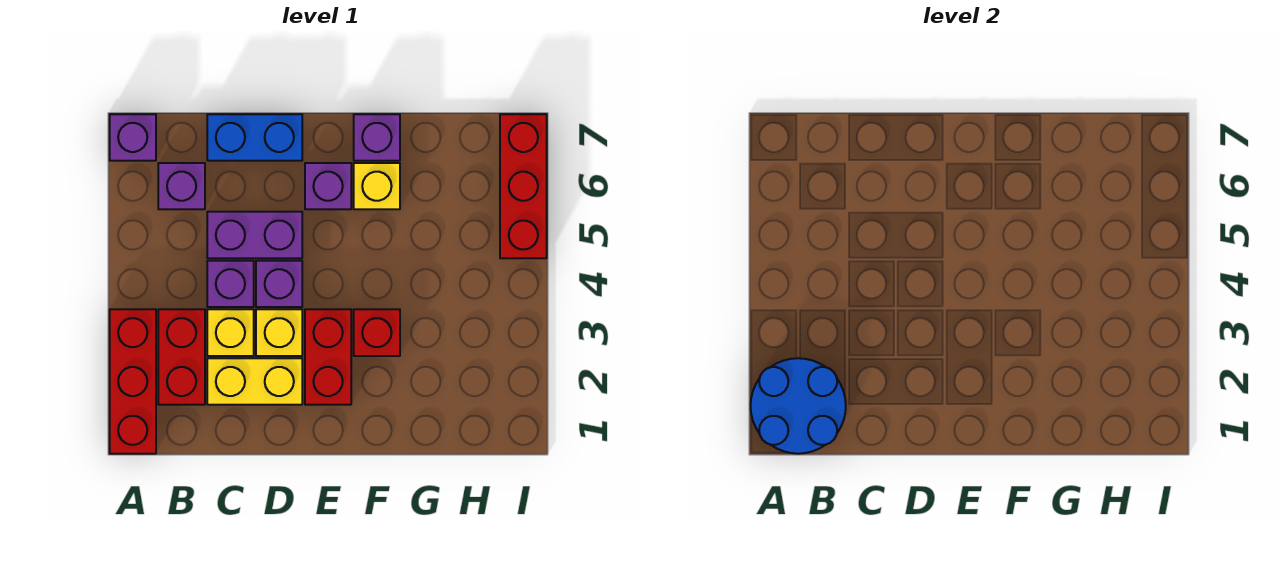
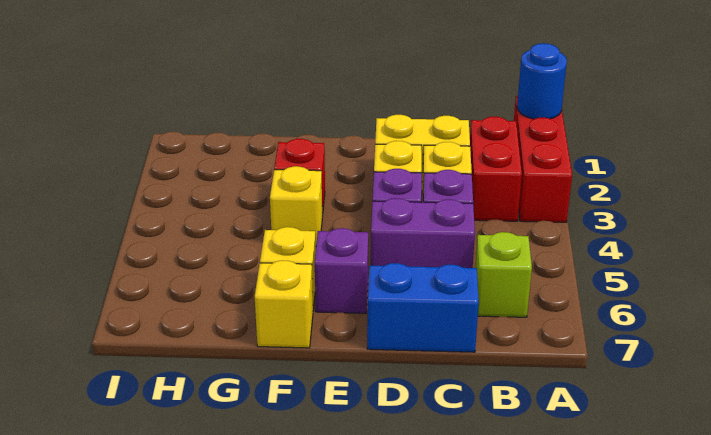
blue 2x2 round brick [751,358,846,454] -> blue 1x1 round brick [517,44,567,119]
purple 1x1 brick [110,114,156,161] -> none
purple 1x1 brick [158,163,205,209] -> lime 1x1 brick [475,232,532,317]
red 1x2 brick [305,309,351,405] -> none
none -> yellow 1x1 brick [270,166,322,244]
purple 1x1 brick [354,114,400,161] -> yellow 1x1 brick [255,260,313,348]
red 1x3 brick [500,114,547,258] -> none

